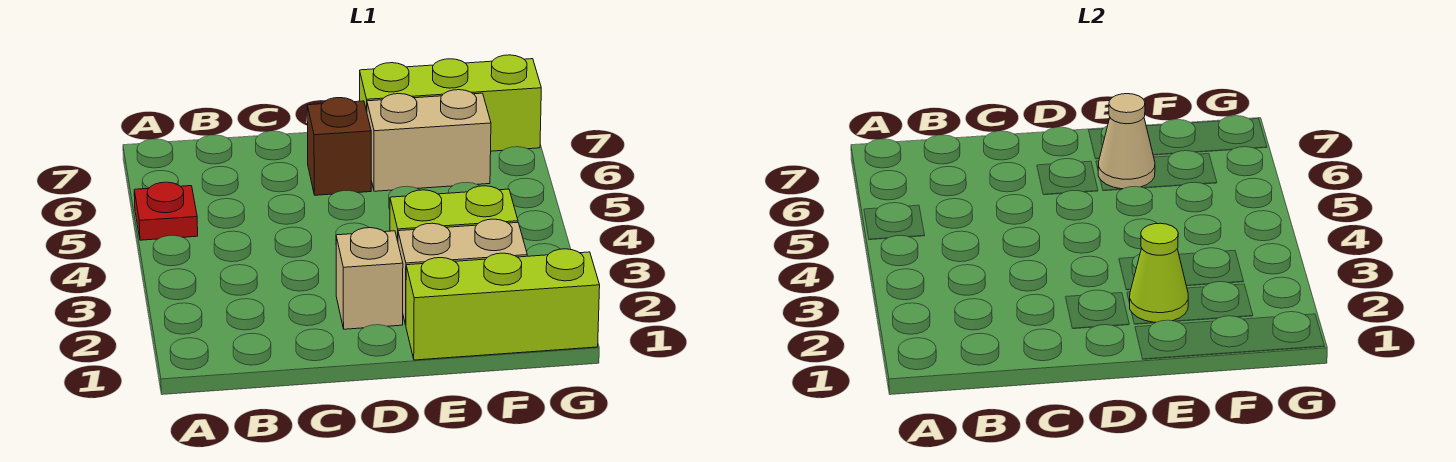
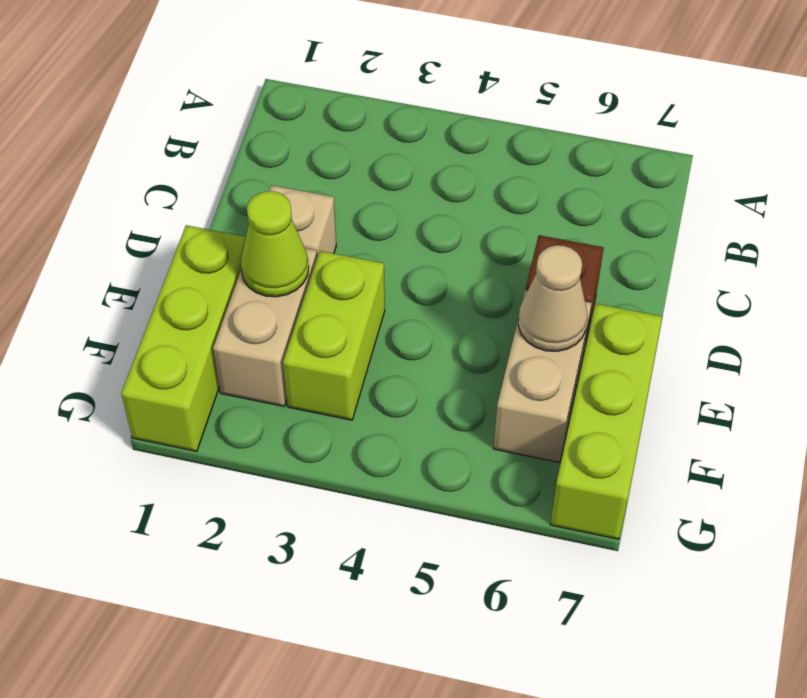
red 1x1 plate [134,182,198,240] -> none

